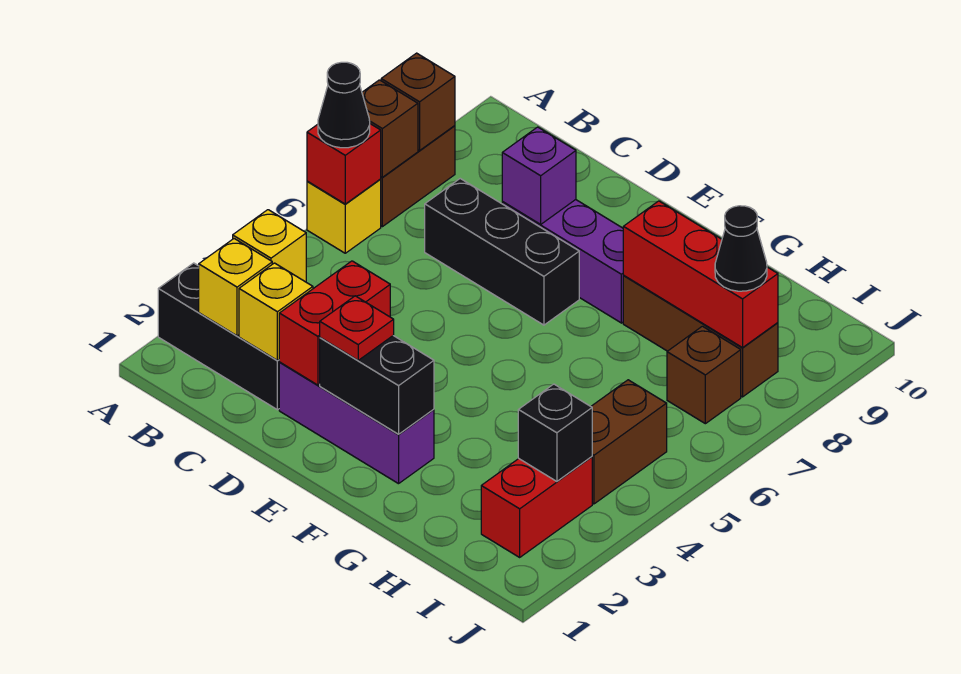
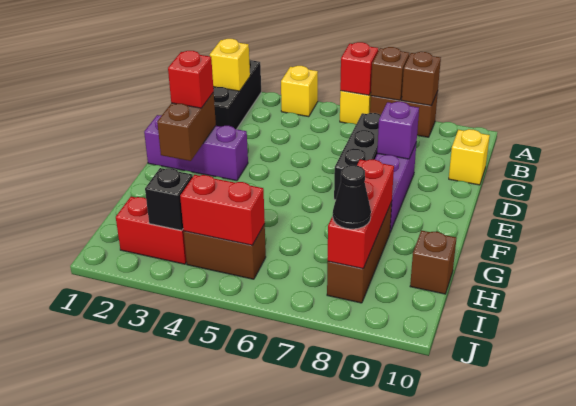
black 1x1 cone [318,62,370,148] -> none
yellow 1x1 brick [239,263,313,360] -> yellow 1x1 brick moved to [449,129,490,185]
purple 1x3 brick [279,362,434,484] -> purple 1x3 brick turned to [144,115,248,181]
red 1x2 brick [279,261,390,385] -> red 1x2 brick moved to [180,175,265,245]
black 1x2 brick [320,335,434,434] -> brown 1x2 brick [157,92,216,161]
red 1x1 plate [320,296,394,360] -> red 1x1 brick [168,51,214,108]
brown 1x1 brick [667,326,741,424] -> brown 1x1 brick moved to [410,230,456,294]

